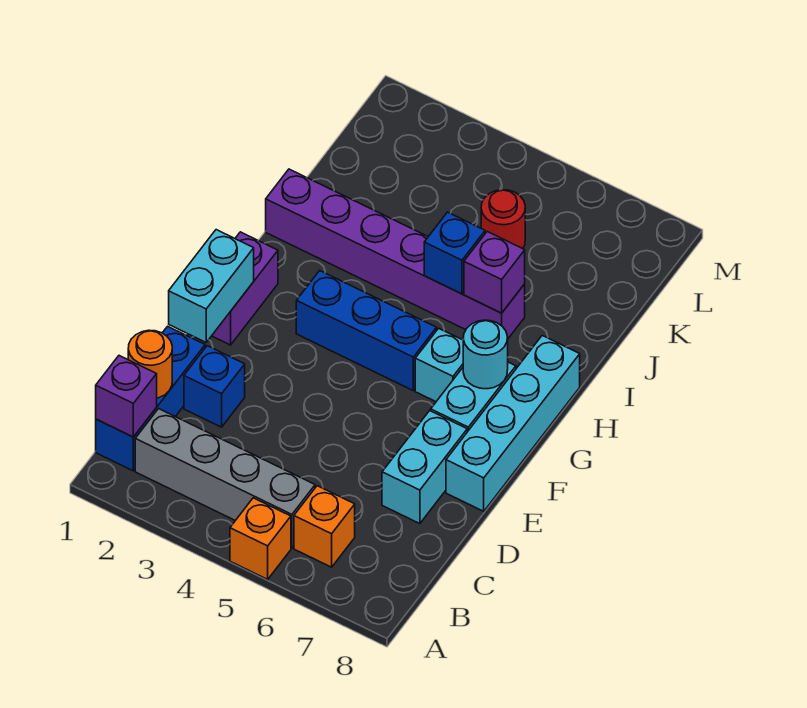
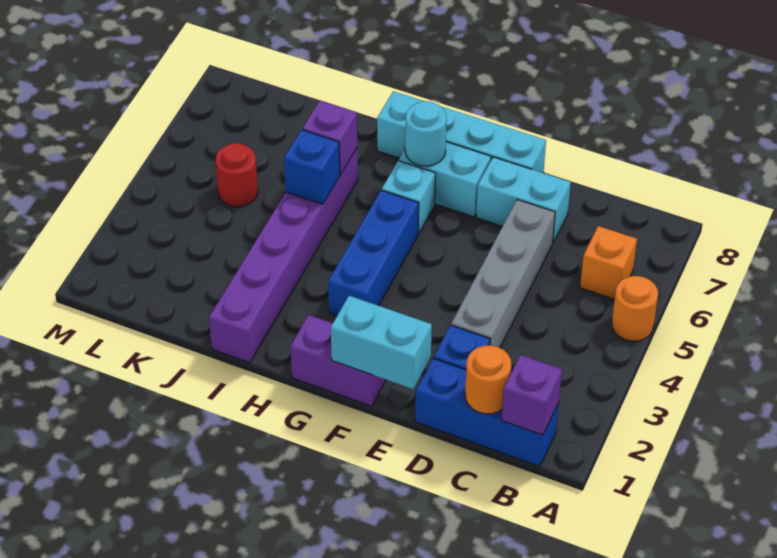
orange 1x1 brick [230,498,291,579] -> orange 1x1 round brick [612,276,658,341]
grey 1x4 brick [135,409,315,548] -> grey 1x4 brick moved to [451,200,555,348]

